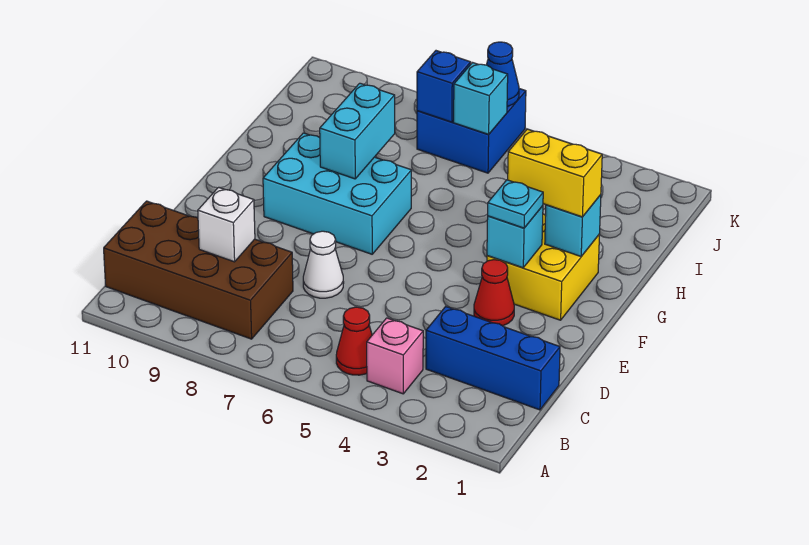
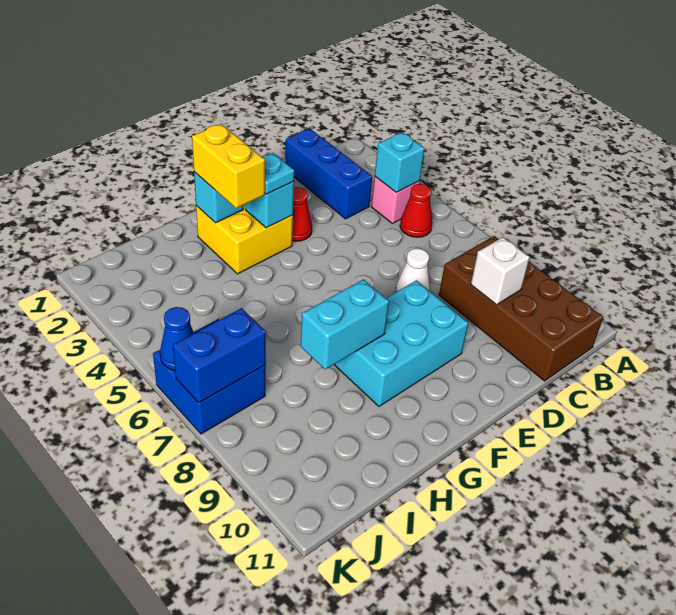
cyan 2x3 brick [263,133,412,254] -> cyan 2x3 brick turned to [334,281,468,406]
cyan 1x1 brick [454,63,508,134] -> cyan 1x1 brick moved to [375,132,425,192]
blue 1x1 brick [417,51,471,122] -> blue 1x2 brick [173,308,266,403]

